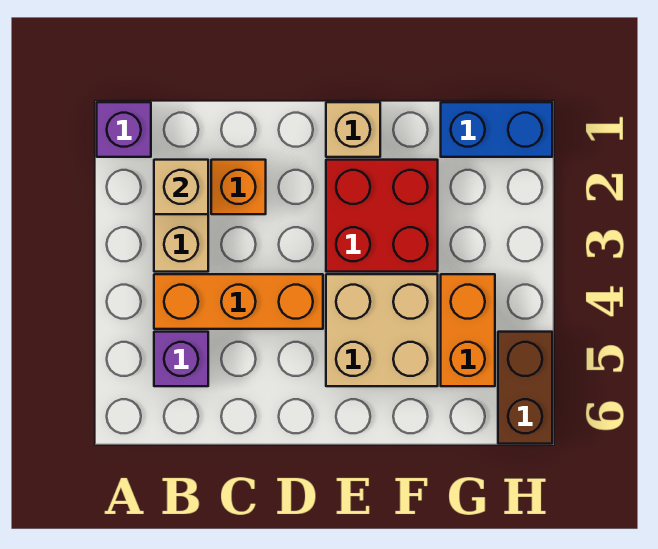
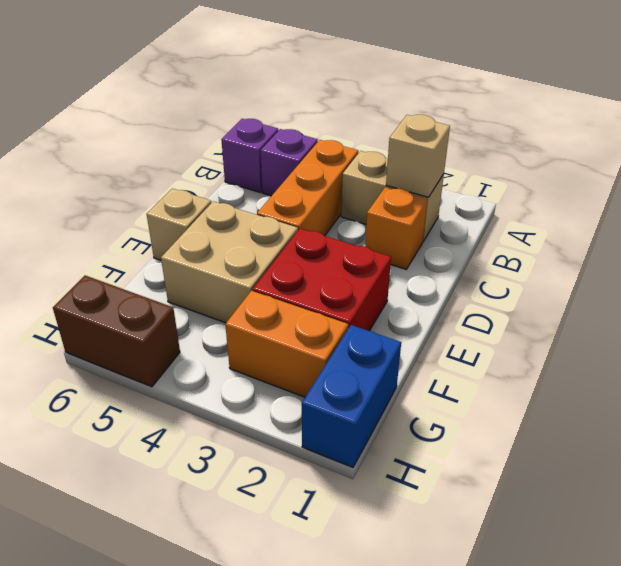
purple 1x1 brick [97,102,151,157] -> purple 1x1 brick moved to [221,119,278,193]
tan 1x1 brick [326,102,380,157] -> tan 1x1 brick moved to [147,189,211,260]
orange 1x2 brick [441,274,495,386] -> orange 1x2 brick moved to [225,291,348,397]

